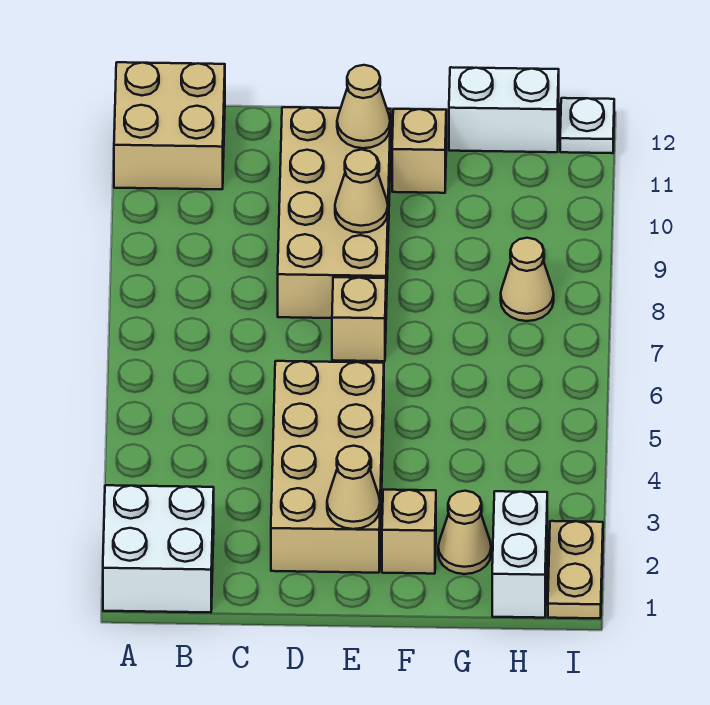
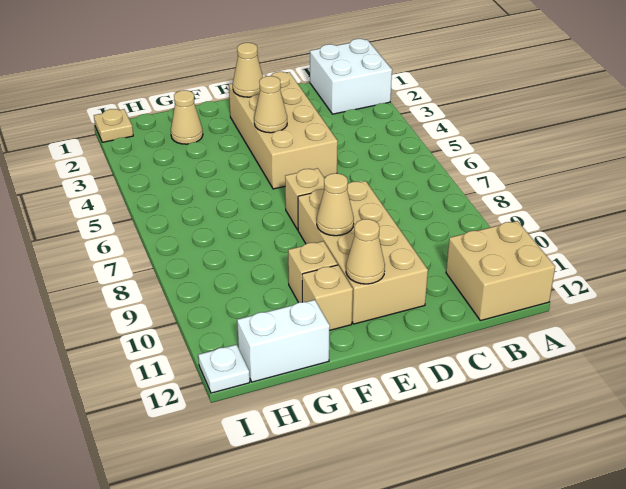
tan 1x1 brick [382,490,436,574] -> tan 1x1 brick moved to [288,241,338,302]
white 1x2 brick [492,491,547,618] -> none
tan 1x1 cone [501,238,554,321] -> tan 1x1 cone moved to [254,76,287,133]
tan 1x2 plate [548,521,603,618] -> tan 1x1 plate [94,109,133,142]

